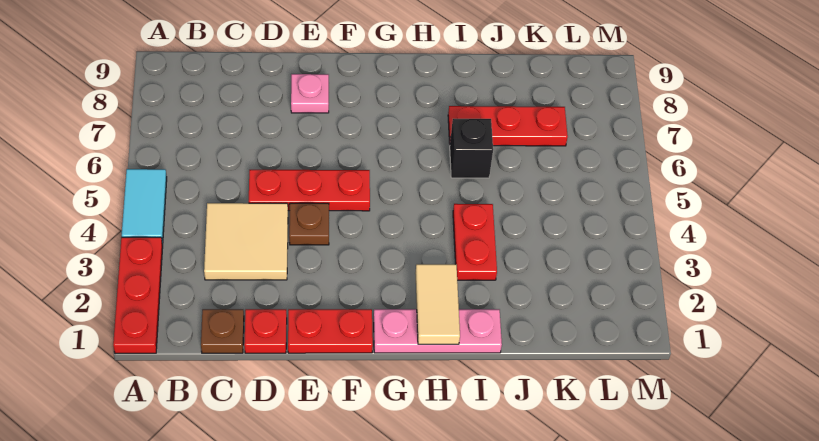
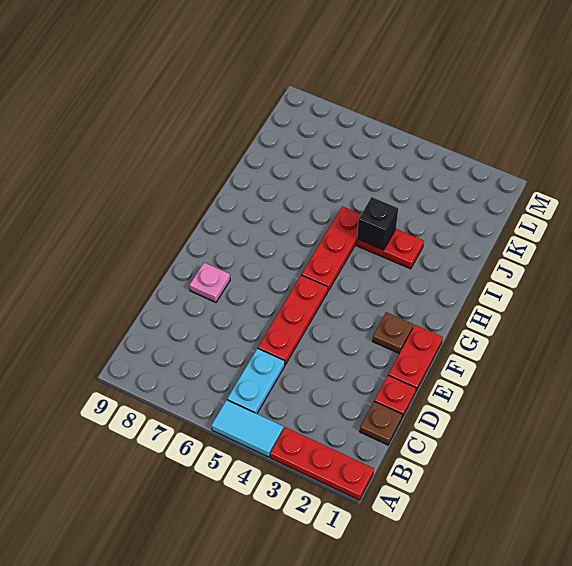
none -> cyan 1x2 plate [227,348,285,414]
tan 2x2 tile [204,203,288,280] -> none
brown 1x1 plate [289,203,329,245] -> brown 1x1 plate moved to [373,312,413,353]
pink 1x3 plate [374,309,502,353] -> none
tan 1x2 tile [415,264,460,344] -> none
black 1x1 brick [450,119,493,178] -> black 1x1 brick moved to [357,197,398,250]
red 1x3 plate [448,106,568,146] -> red 1x3 plate moved to [302,206,361,291]

